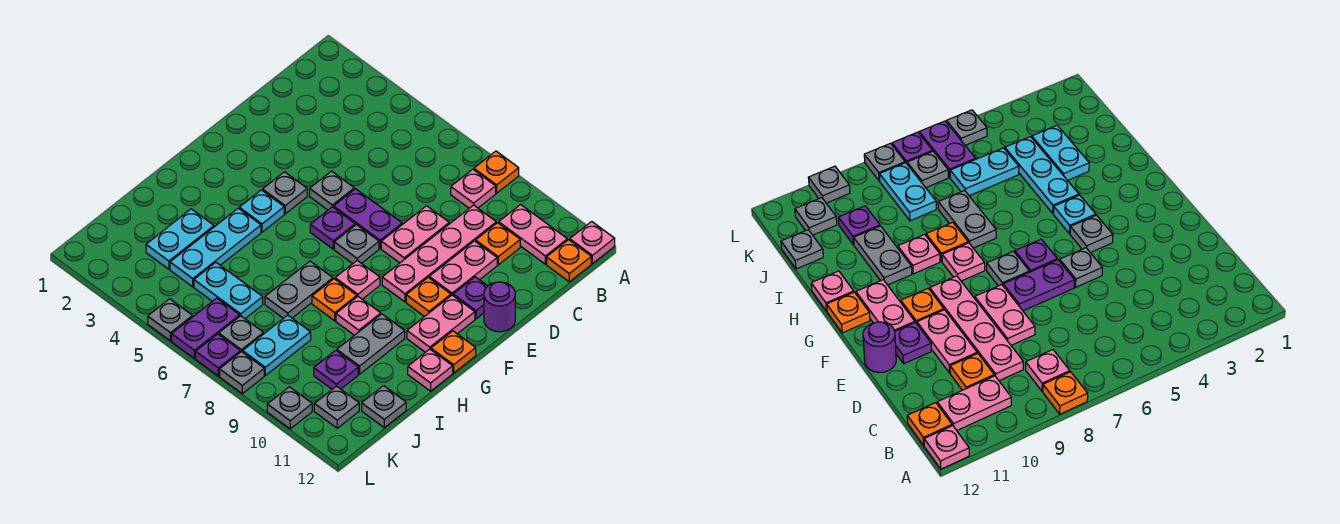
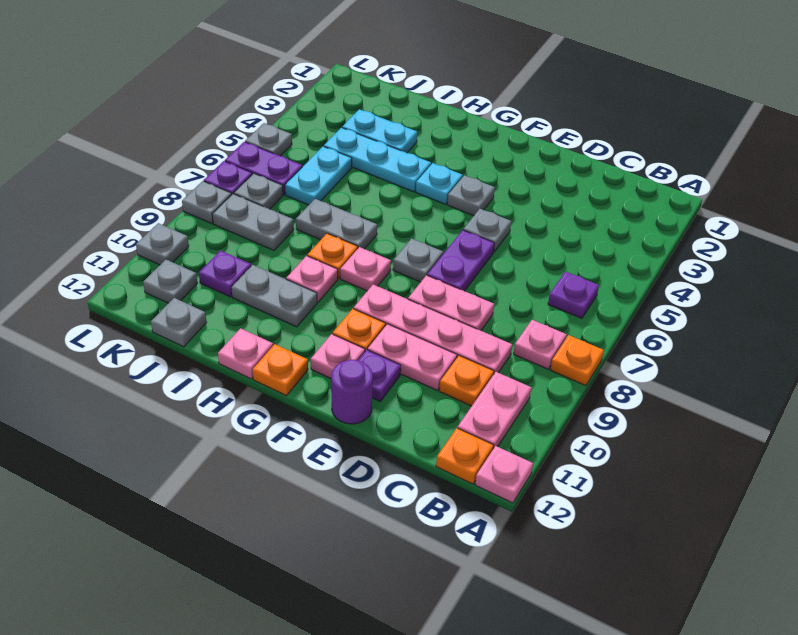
purple 1x1 plate [310,207,355,249] -> purple 1x1 plate moved to [548,272,599,318]
pink 1x2 plate [407,295,475,352] -> pink 1x1 plate [311,334,365,378]
cyan 1x2 plate [243,315,311,375] -> grey 1x2 plate [212,194,294,250]

